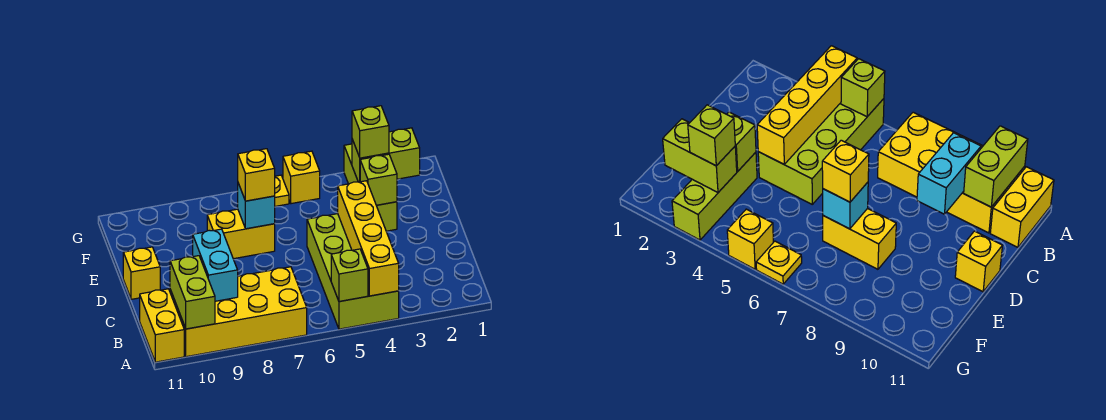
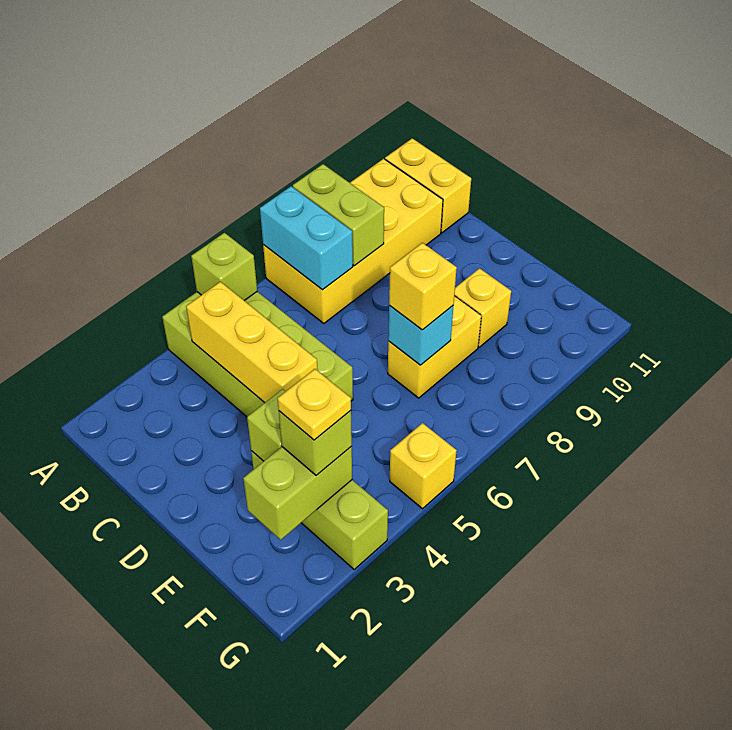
yellow 1x4 brick [338,181,399,296] -> yellow 1x3 brick [186,282,318,403]
lime 1x2 brick [170,256,215,329] -> lime 1x2 brick moved to [293,164,384,266]
cyan 1x2 brick [193,229,238,301] -> cyan 1x2 brick moved to [260,186,353,290]
yellow 1x1 brick [123,247,160,299] -> yellow 1x1 brick moved to [454,268,511,347]
yellow 1x1 plate [275,175,289,206] -> yellow 1x1 plate moved to [278,369,351,440]

